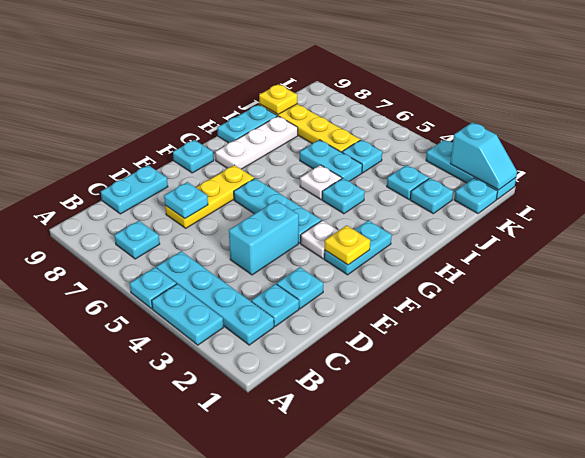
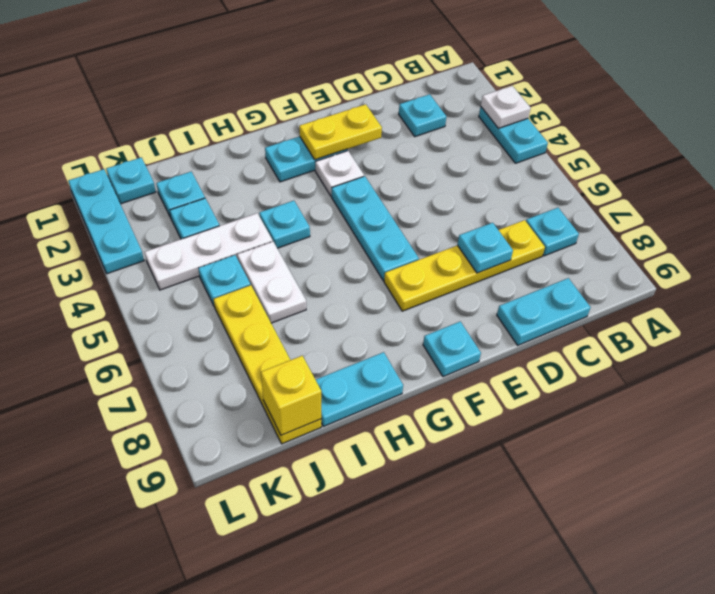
cyan 1x1 plate [130,267,176,309] -> none
cyan 1x4 plate [156,251,274,345] -> none
cyan 1x1 plate [277,267,323,309] -> none
cyan 1x2 brick [229,200,299,275] -> none
yellow 1x3 plate [165,165,254,228] -> yellow 1x4 plate [384,220,545,311]
yellow 1x1 plate [325,225,370,265] -> yellow 1x2 plate [299,104,382,160]
white 1x3 plate [215,116,298,169] -> white 1x3 plate moved to [145,213,273,290]
white 1x1 plate [300,165,342,200] -> white 1x1 plate moved to [481,86,531,128]
cyan 1x2 plate [300,140,362,181] -> white 1x2 plate [237,242,306,323]
yellow 1x1 plate [259,84,297,114] -> yellow 1x1 brick [261,356,321,435]
cyan 1x2 slope [450,122,517,190] -> none

